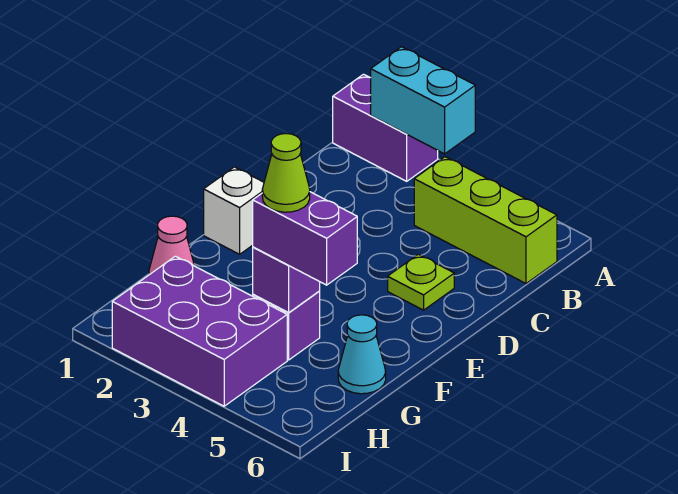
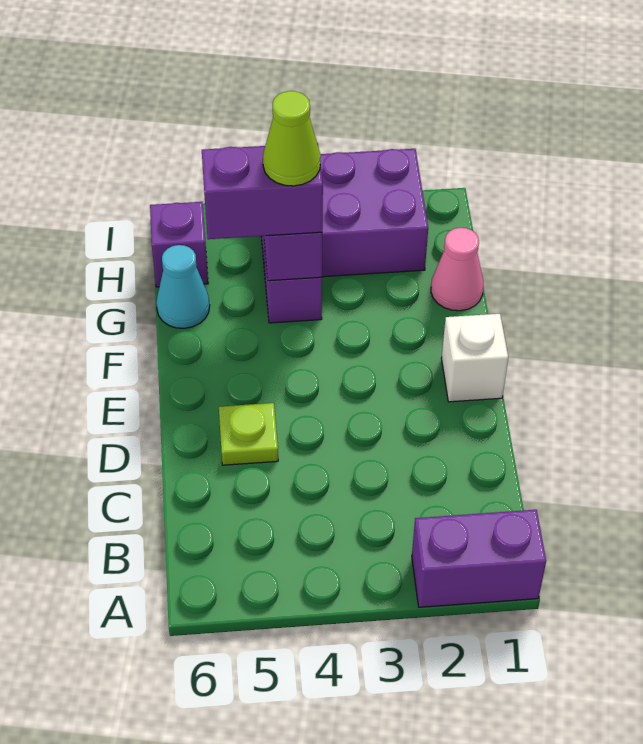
cyan 1x2 brick [371,47,475,154] -> none
lime 1x3 brick [414,157,557,283] -> none
none -> purple 1x1 brick [150,202,208,287]

